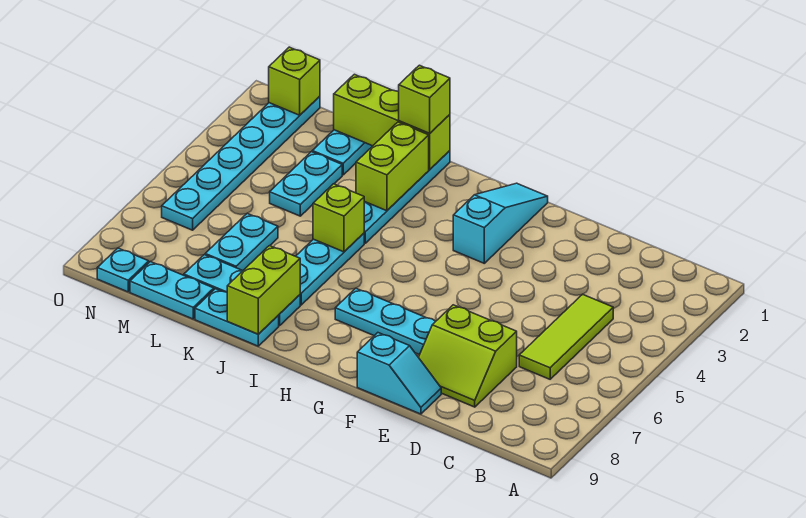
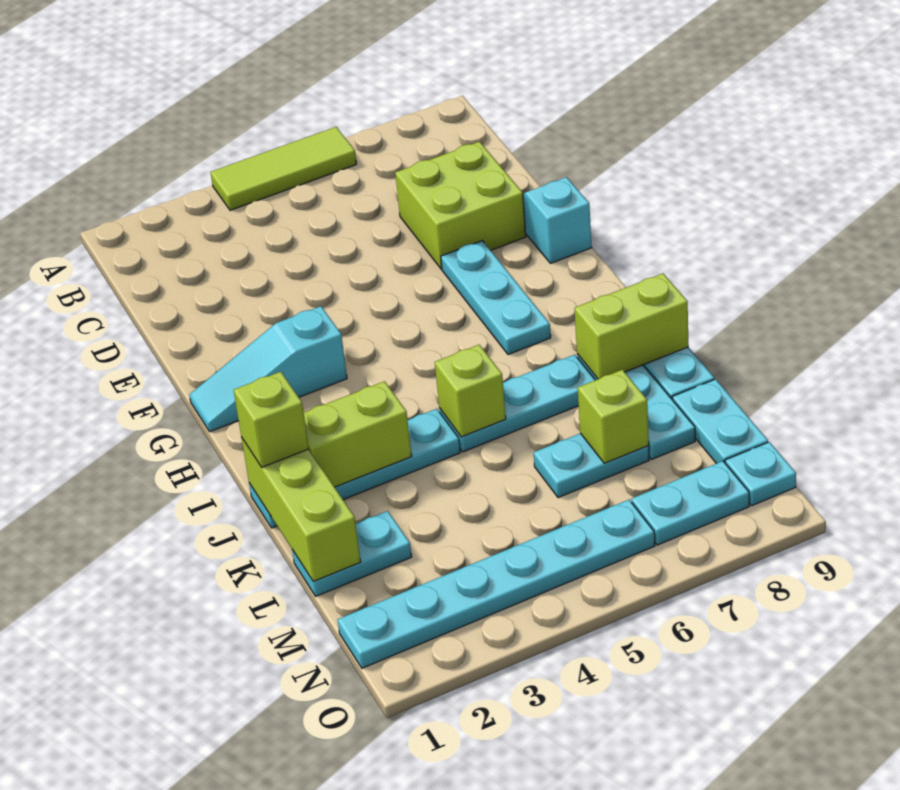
lime 1x3 tile [519,294,613,379] -> lime 1x3 tile moved to [210,127,357,210]
lime 2x2 slope [418,305,517,407] -> lime 2x2 brick [395,142,526,269]
cyan 1x2 plate [270,152,342,216] -> cyan 1x2 plate moved to [631,461,749,545]
lime 1x1 brick [269,47,320,115] -> lime 1x1 brick moved to [578,370,649,463]

